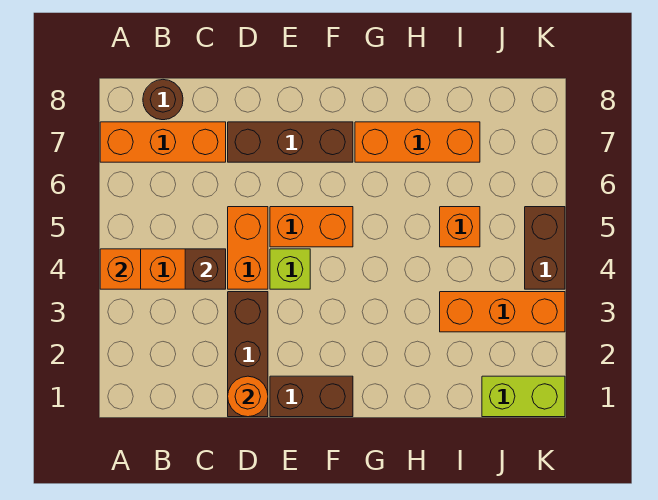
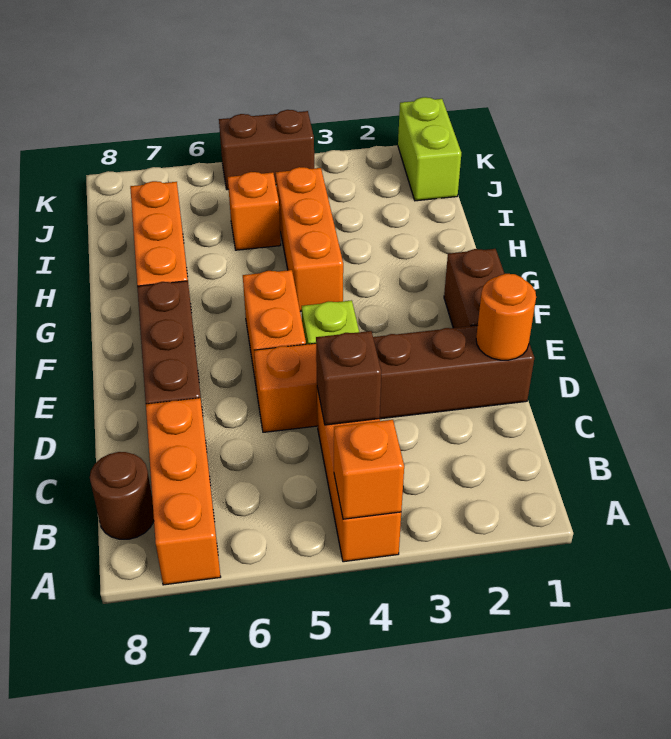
orange 1x3 brick [440,292,565,332] -> orange 1x3 brick moved to [276,167,343,311]

